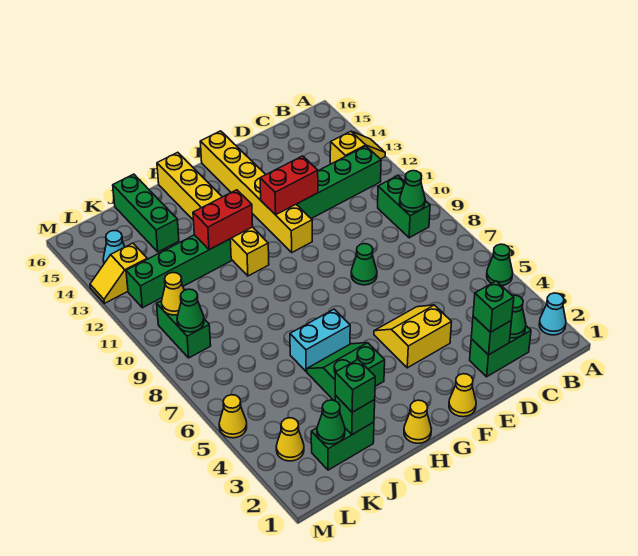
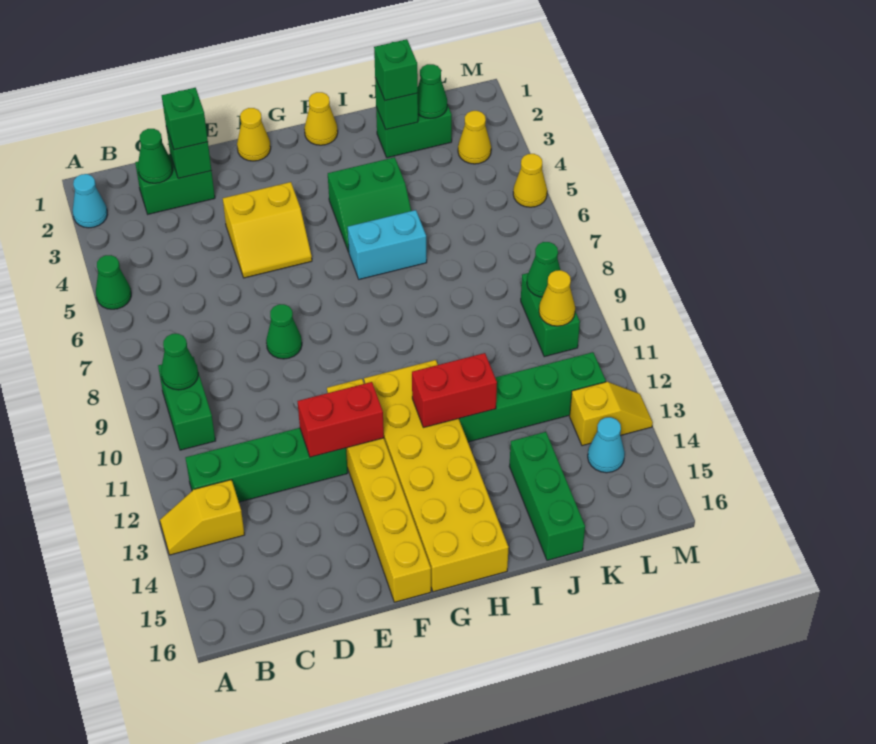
yellow 1x6 brick [157,152,269,276] -> yellow 2x6 brick [364,360,509,592]

